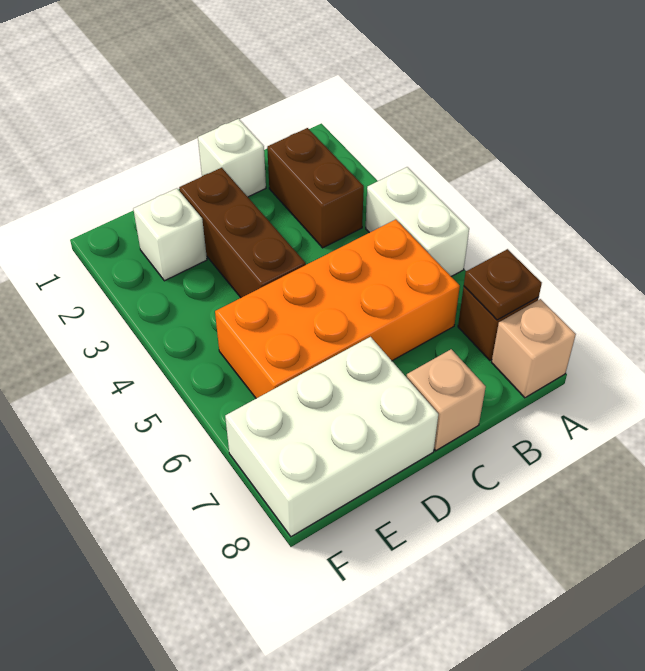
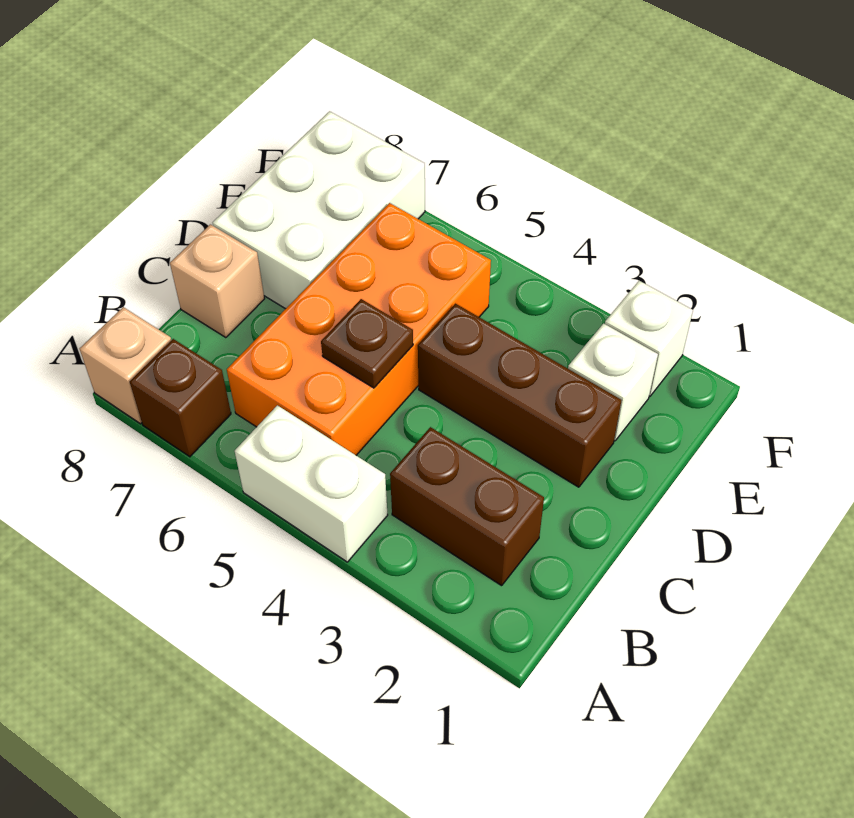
brown 1x1 plate [464,249,542,320] -> brown 1x1 plate moved to [321,299,413,388]
white 1x1 brick [198,119,266,197] -> white 1x1 brick moved to [605,281,693,396]

